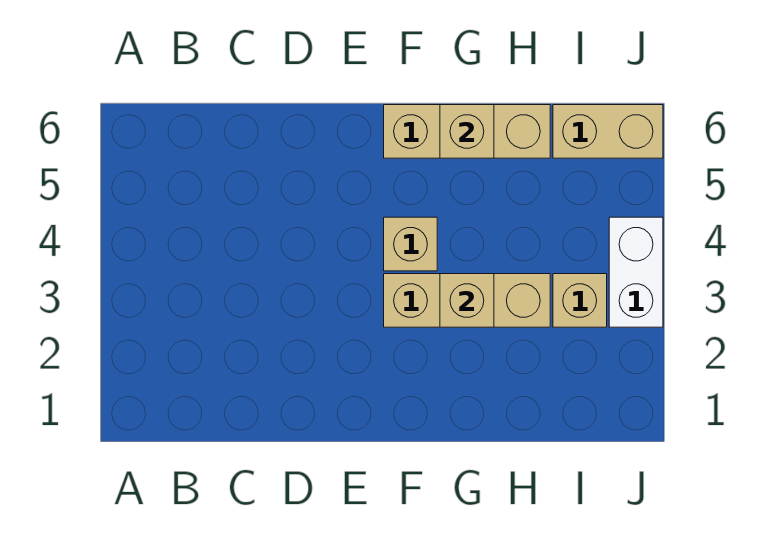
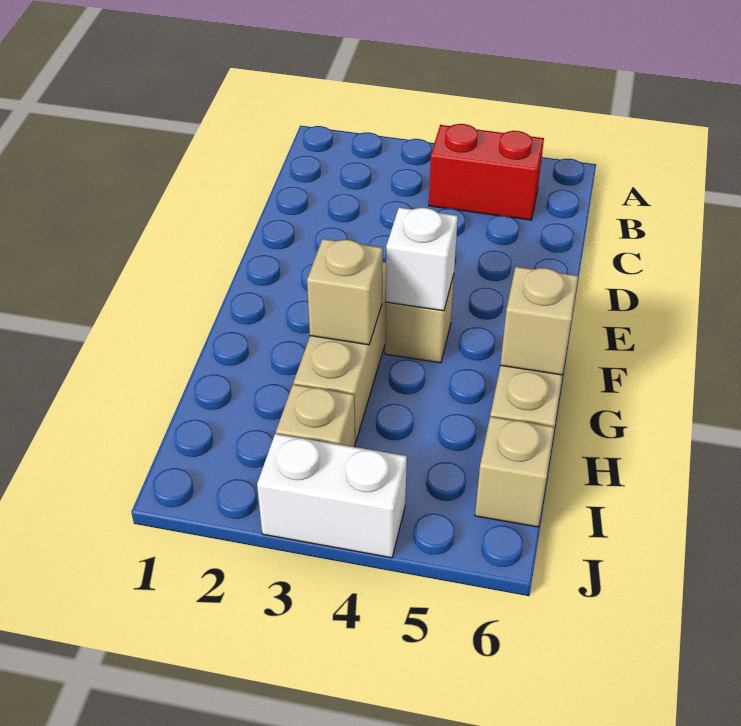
none -> red 1x2 brick [429,124,544,220]
none -> white 1x1 brick [386,207,458,311]
tan 1x2 brick [553,105,663,158] -> tan 1x1 brick [475,416,555,527]

